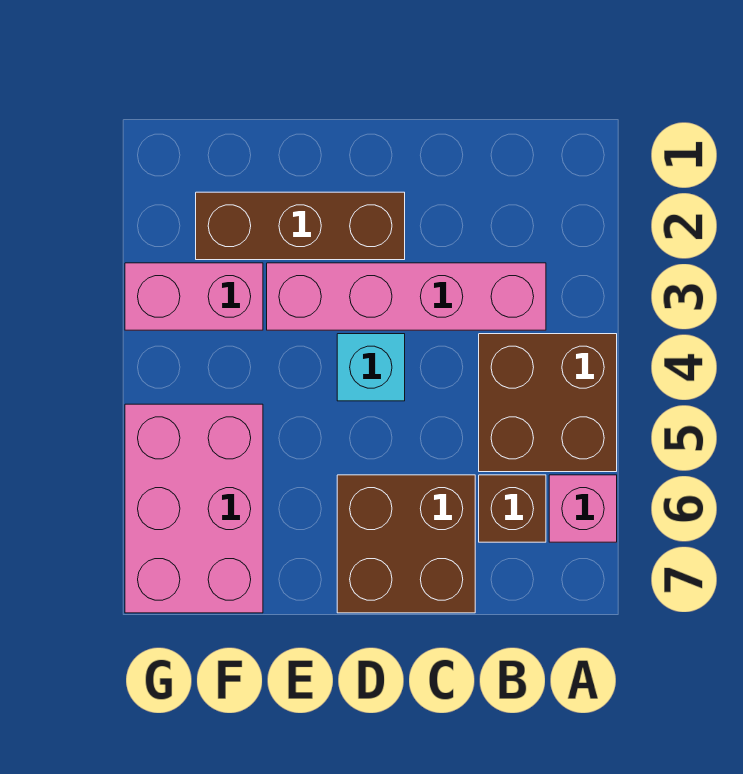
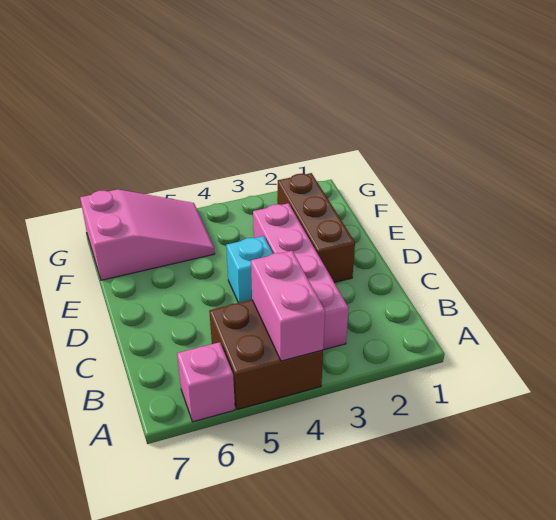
brown 1x1 brick [479,475,546,542] -> none
brown 2x2 brick [337,475,475,613] -> none
pink 1x2 brick [125,263,263,330] -> pink 1x2 brick moved to [251,251,325,361]
pink 2x3 brick [125,404,263,613] -> pink 2x3 slope [80,189,215,280]

